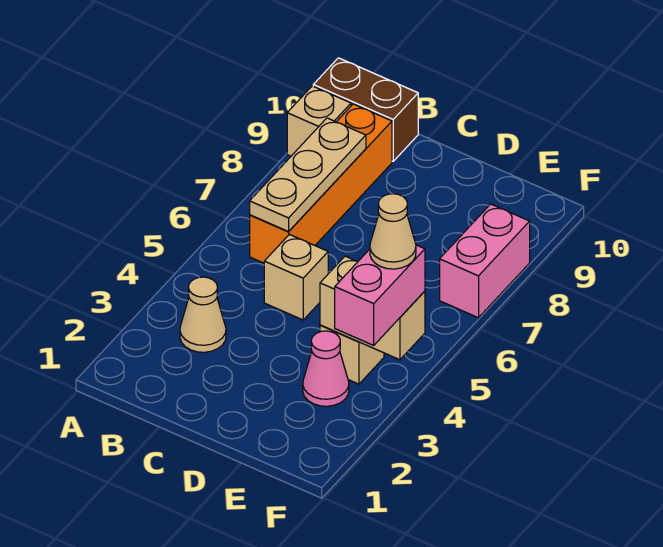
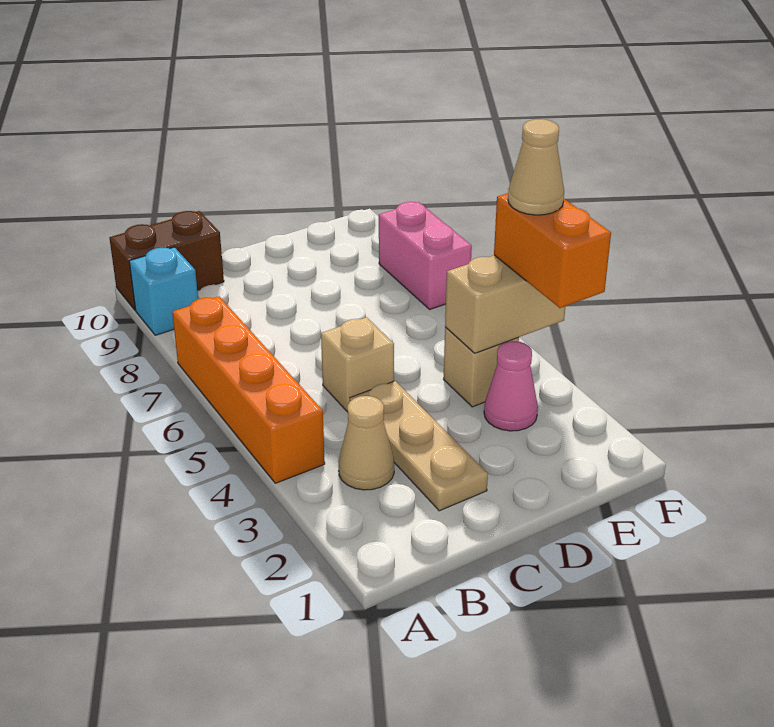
tan 1x1 brick [287,86,351,156] -> cyan 1x1 brick [129,247,198,335]
orange 1x4 brick [250,104,392,263] -> orange 1x4 brick moved to [172,297,325,483]
tan 1x3 plate [250,118,366,232] -> tan 1x3 plate moved to [350,381,488,511]
pink 1x2 brick [335,245,425,345] -> orange 1x2 brick [494,193,611,308]

